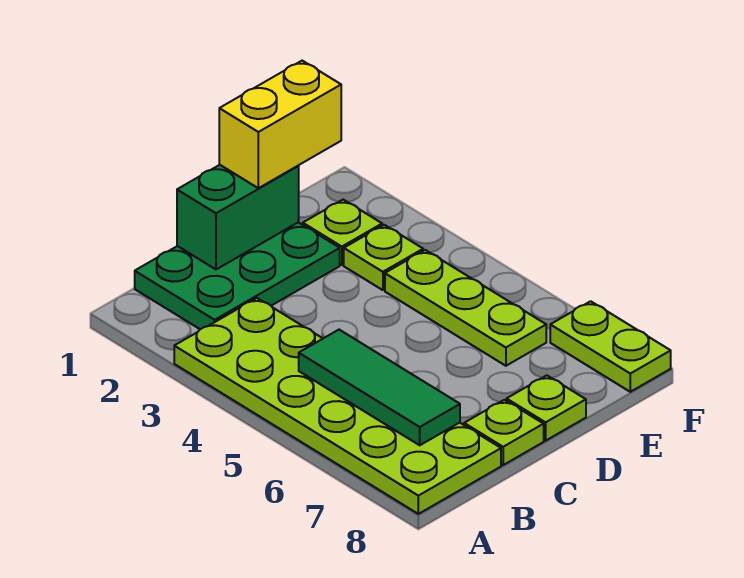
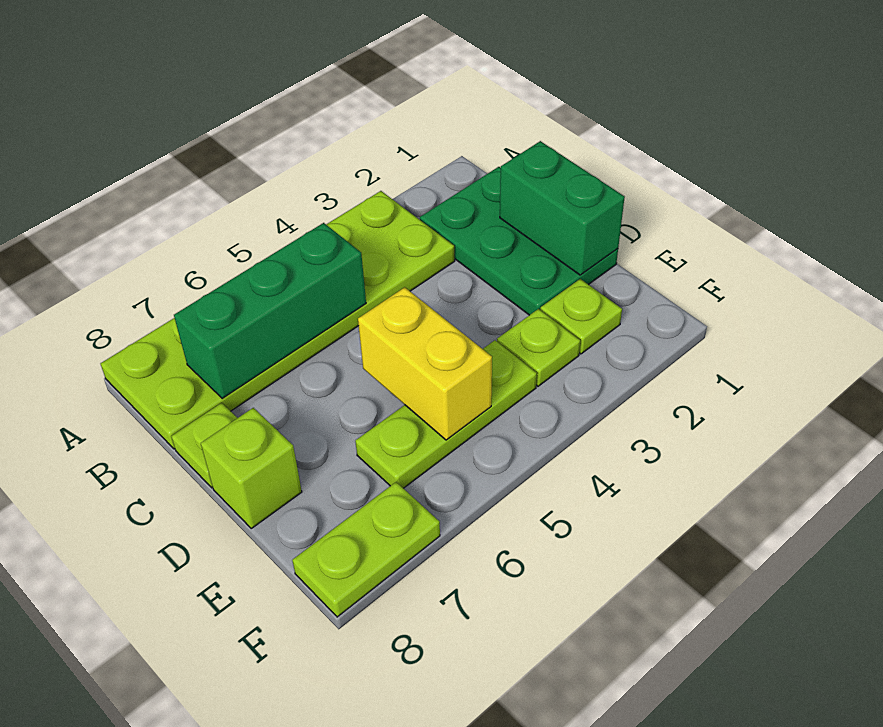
green 1x3 tile [299,330,460,445] -> green 1x3 brick [174,223,366,399]
yellow 1x2 brick [219,61,341,188] -> yellow 1x2 brick moved to [358,287,492,440]
lime 1x1 plate [507,375,586,441] -> lime 1x1 brick [201,408,302,528]

